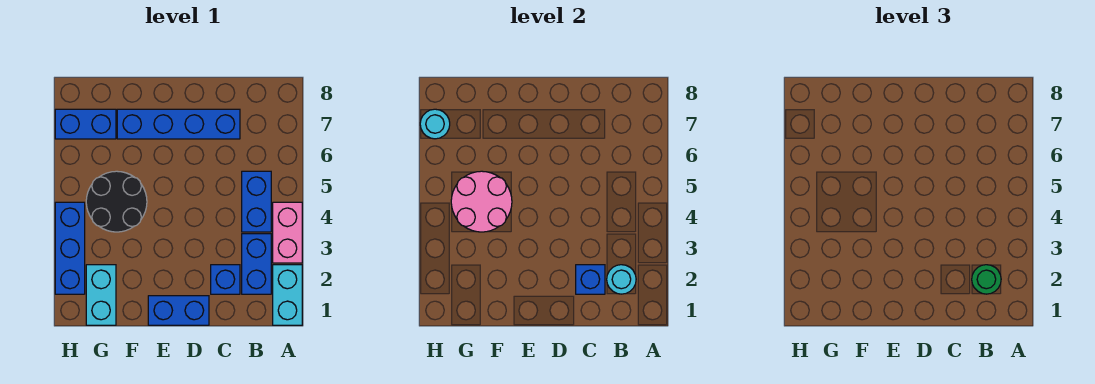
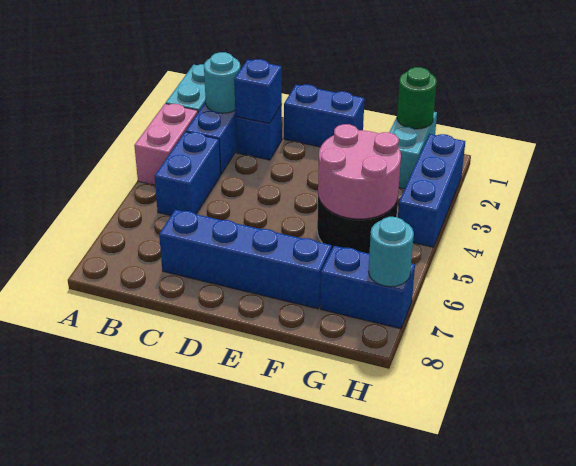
green 1x1 round brick [972,265,1001,294] -> green 1x1 round brick moved to [397,67,437,129]

